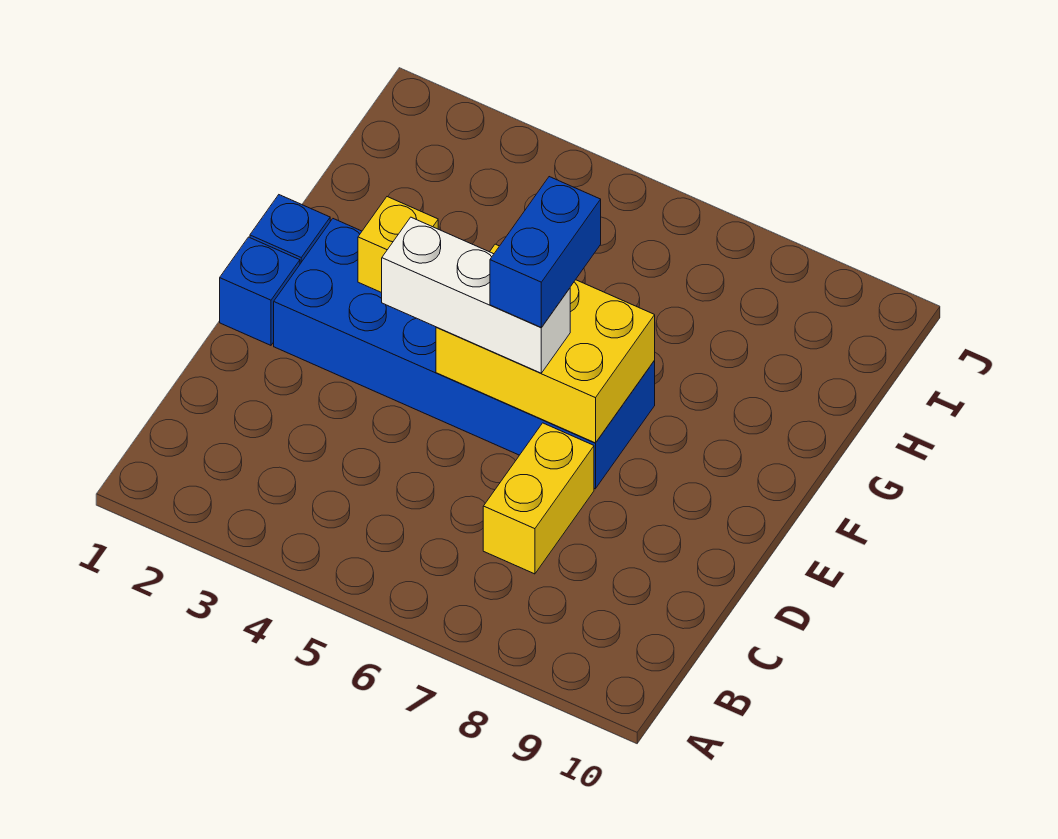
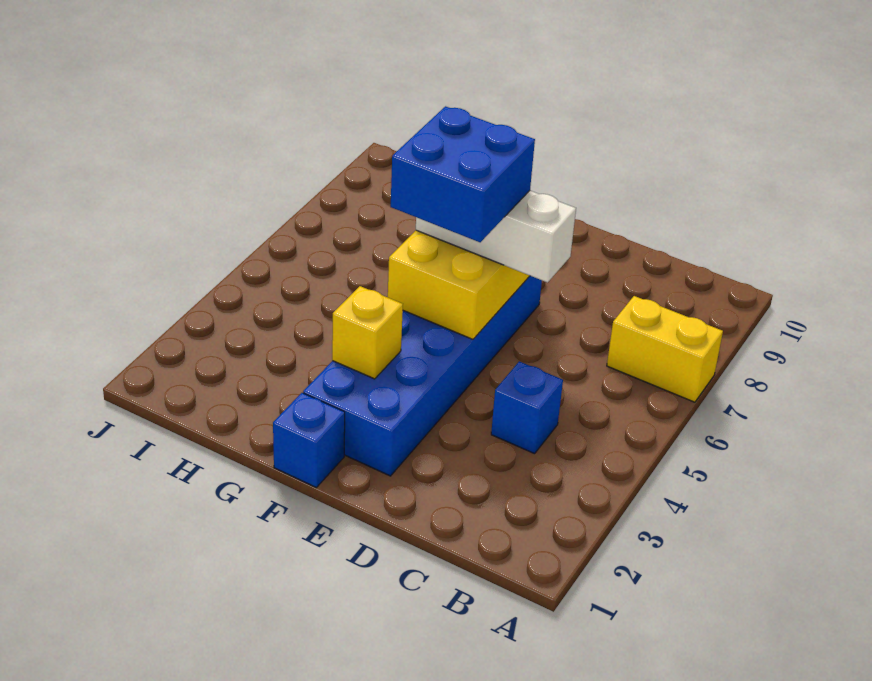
yellow 1x2 brick [483,423,594,574] -> yellow 1x2 brick moved to [607,296,723,402]
blue 1x1 brick [220,237,300,345] -> blue 1x1 brick moved to [491,361,563,454]
white 1x3 brick [382,217,570,373] -> white 1x3 brick turned to [416,191,576,282]
blue 1x2 brick [490,177,601,327] -> blue 2x2 brick [391,106,535,242]

